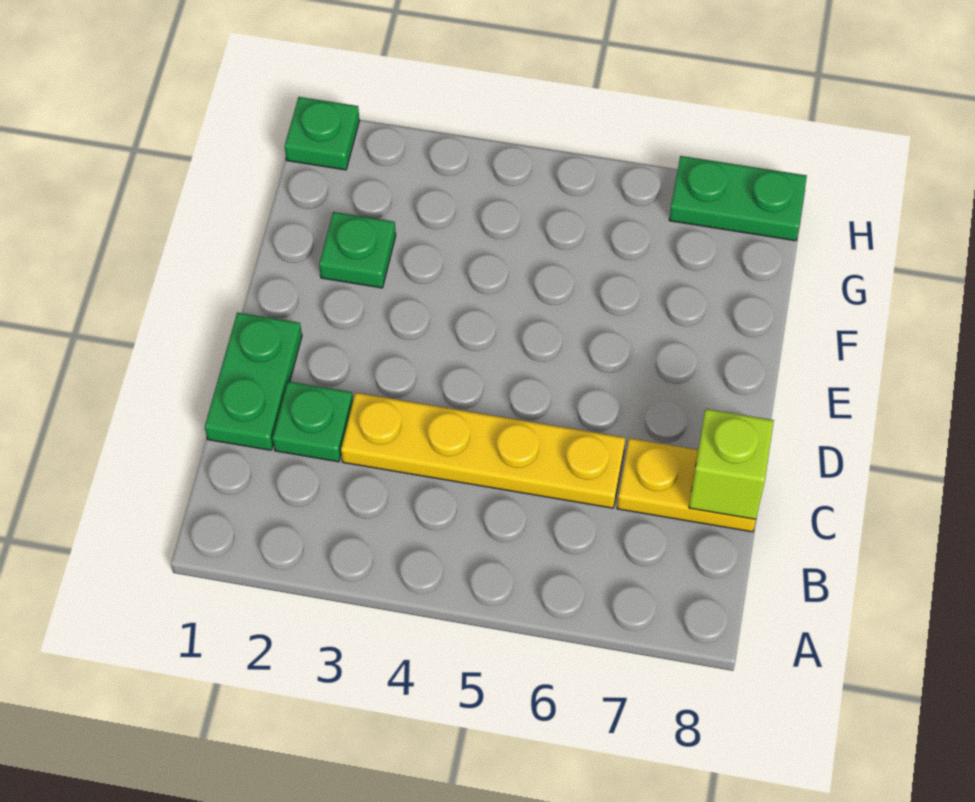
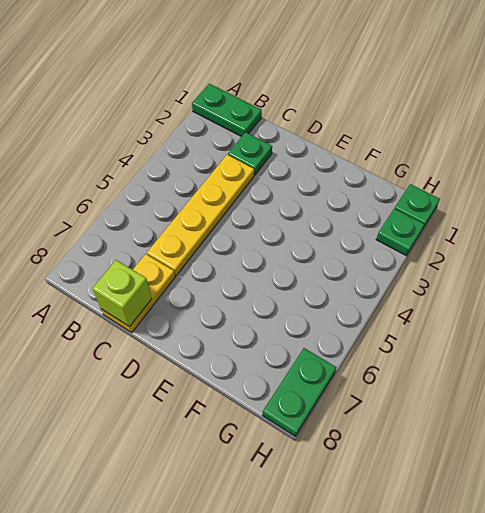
green 1x2 plate [205,313,302,450] -> green 1x2 plate moved to [192,84,262,137]
green 1x1 plate [319,212,396,288] -> green 1x1 plate moved to [376,208,425,256]

